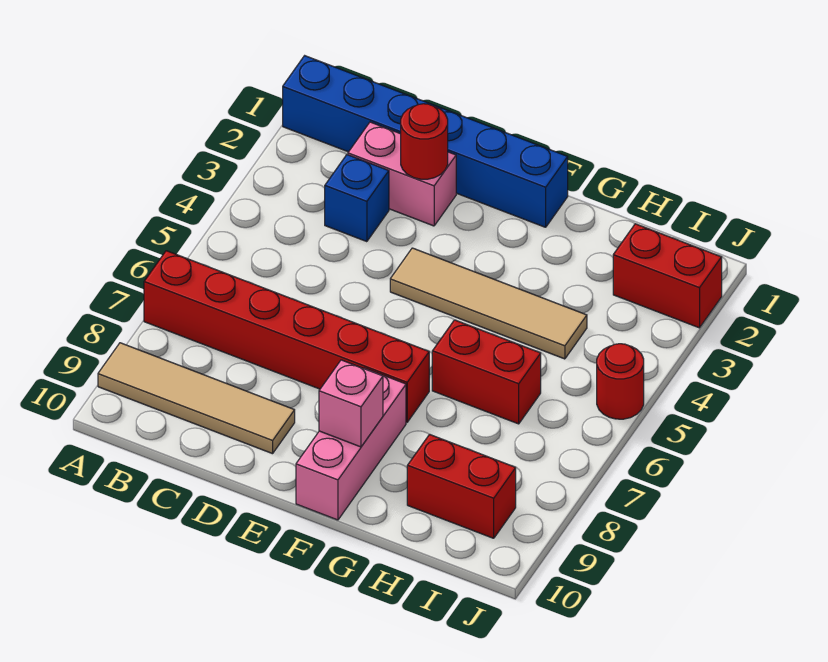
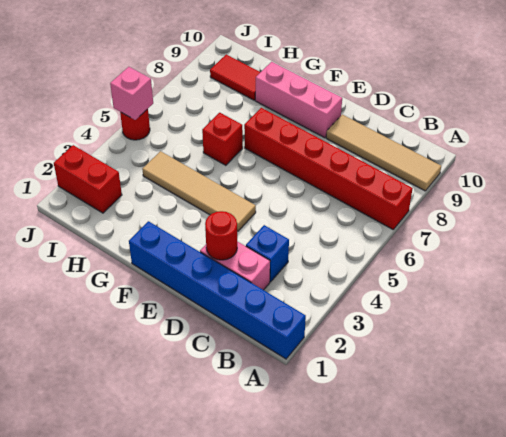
pink 1x3 brick [296,368,406,520] -> pink 1x3 brick turned to [255,62,342,138]
pink 1x1 brick [319,360,383,447] -> pink 1x1 brick moved to [110,67,153,120]
red 1x2 brick [432,320,541,424] -> red 1x1 brick [202,113,243,165]
red 1x2 brick [407,434,516,538] -> red 1x2 tile [210,55,260,100]

